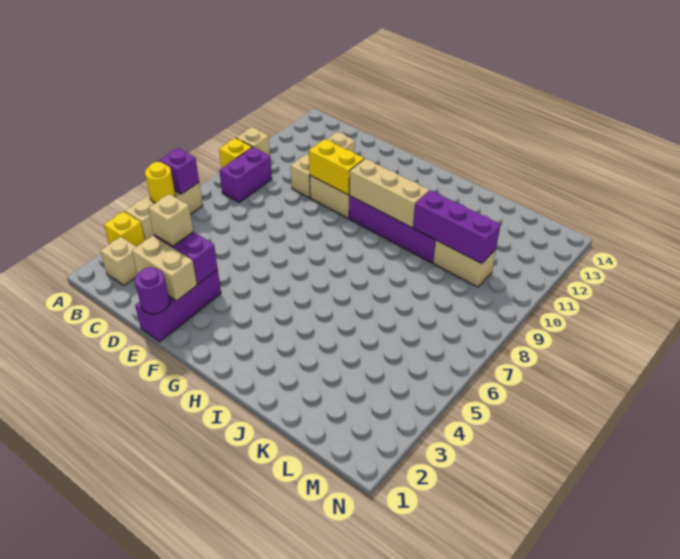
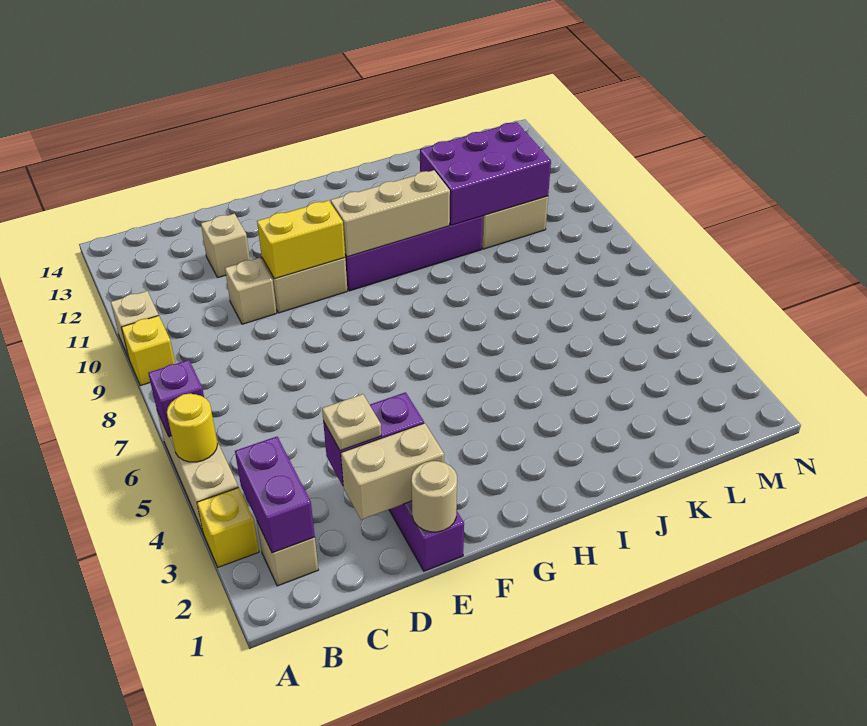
purple 1x2 brick [219,147,272,202] -> purple 1x2 brick moved to [235,437,315,553]
tan 1x1 brick [148,194,193,246] -> tan 1x1 plate [322,394,381,450]
purple 1x1 round brick [135,267,169,314] -> tan 1x1 round brick [411,461,457,532]
purple 1x3 brick [413,190,500,264] -> purple 2x3 brick [420,122,551,225]

